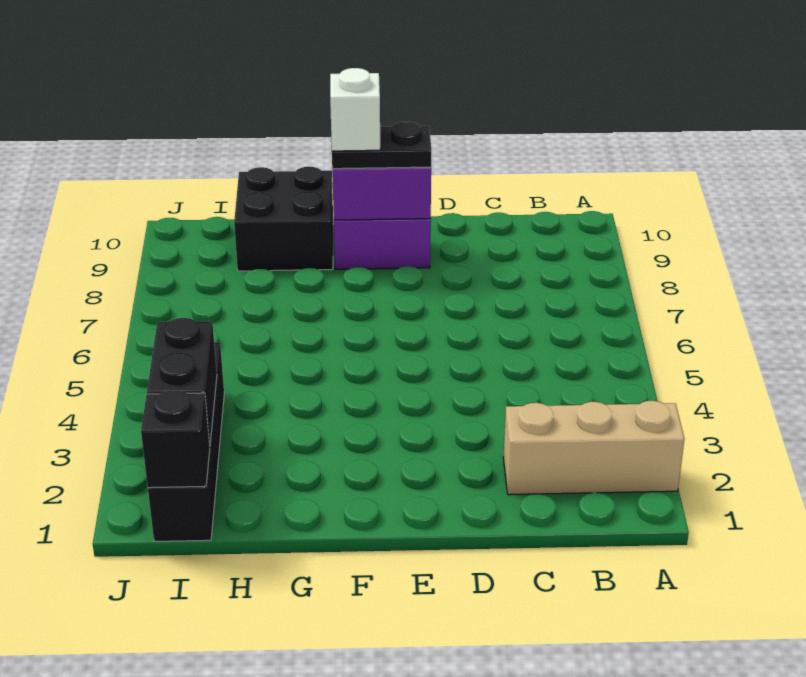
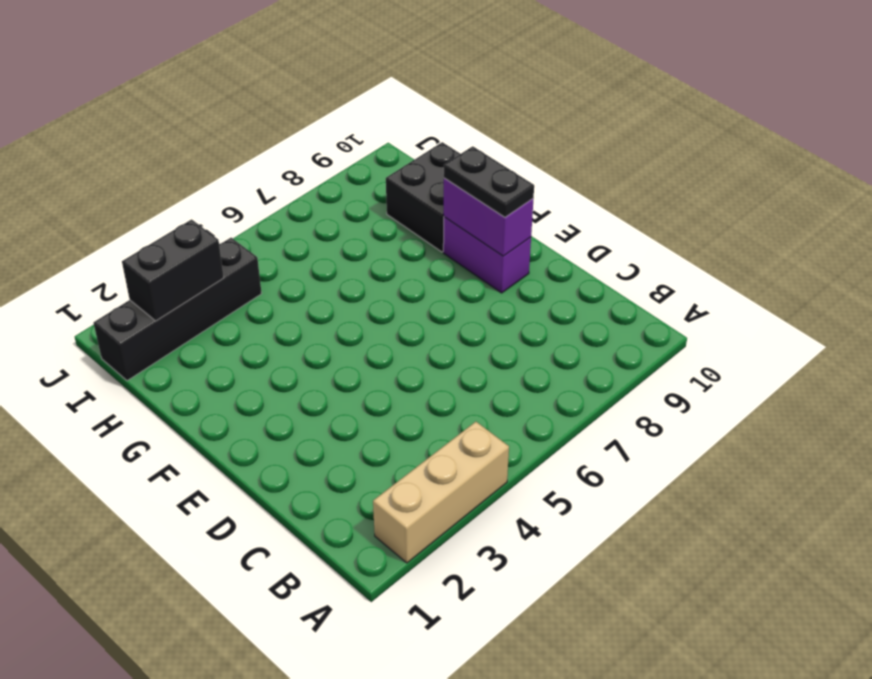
tan 1x3 brick [503,401,684,495] -> tan 1x3 brick turned to [373,422,509,563]
white 1x1 brick [330,68,380,151] -> none
black 1x1 brick [141,390,210,488] -> none

